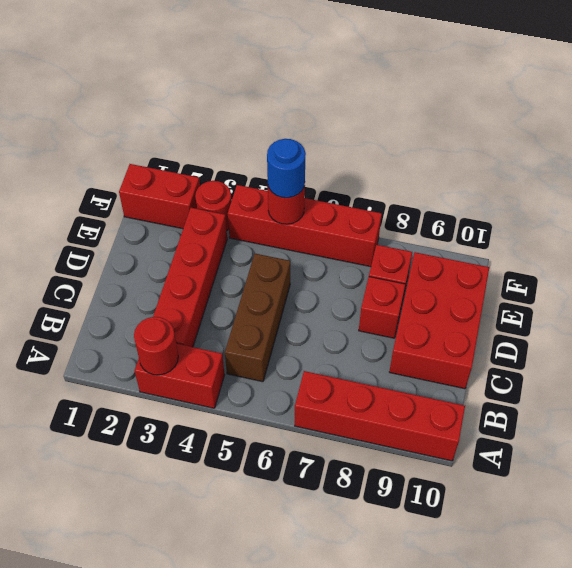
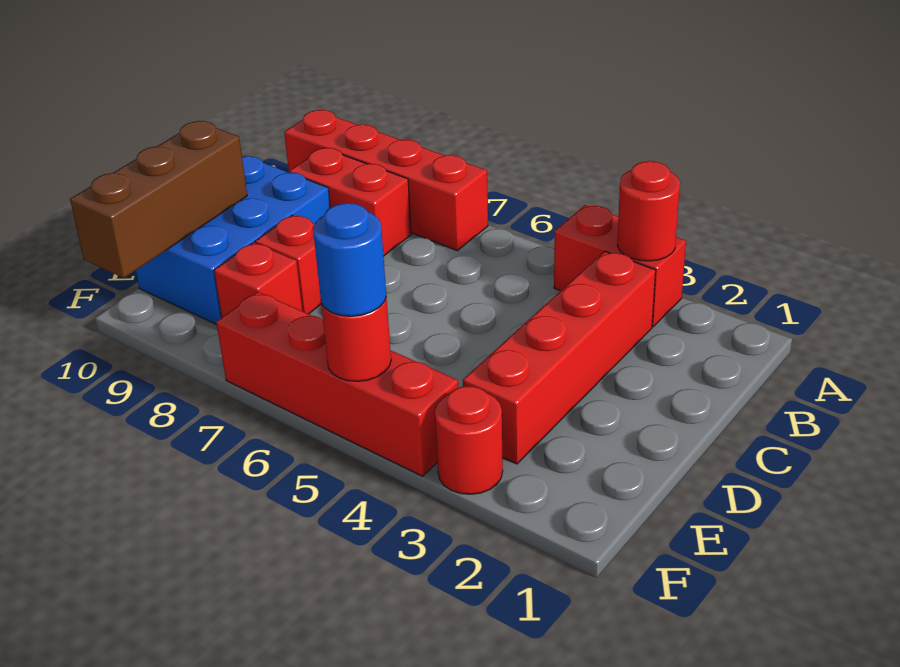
brown 1x3 brick [225,254,290,382] -> brown 1x3 brick moved to [70,121,247,278]
red 2x3 brick [389,252,489,389] -> blue 2x3 brick [136,156,330,324]
red 1x2 brick [119,164,200,229] -> red 1x2 brick moved to [289,148,411,256]

